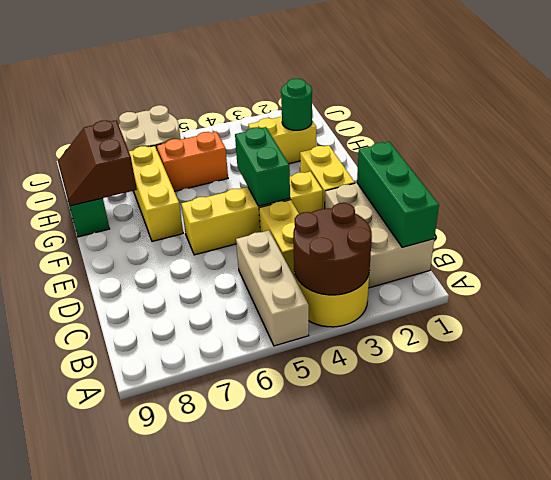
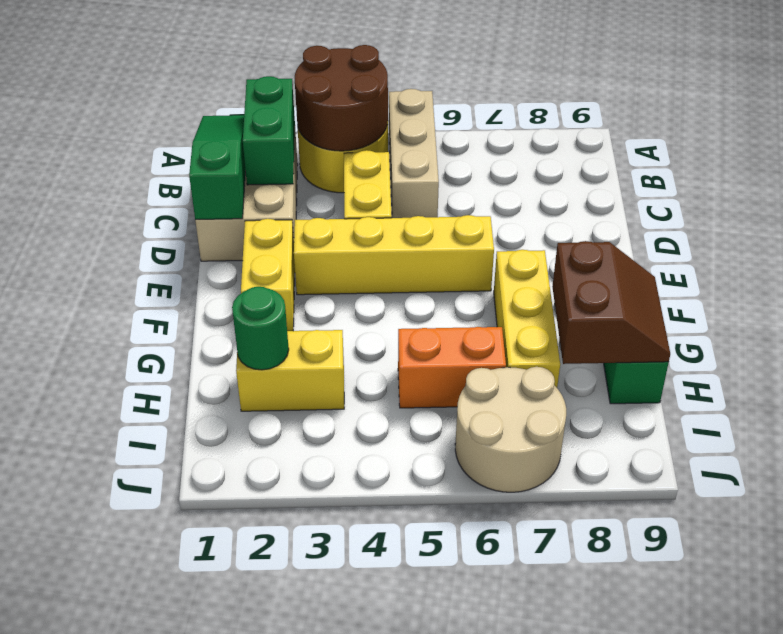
green 1x3 brick [357,142,439,247] -> green 1x3 slope [189,115,245,220]
green 1x2 brick [235,127,290,206] -> green 1x2 brick moved to [243,76,295,185]

